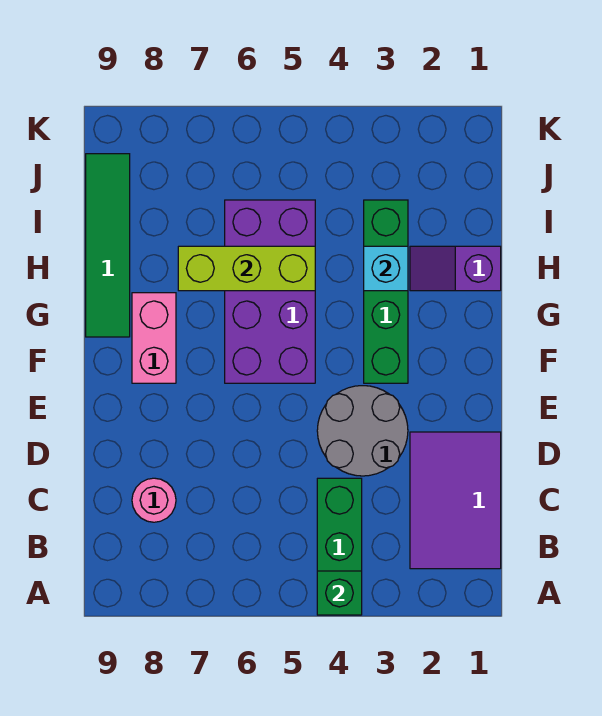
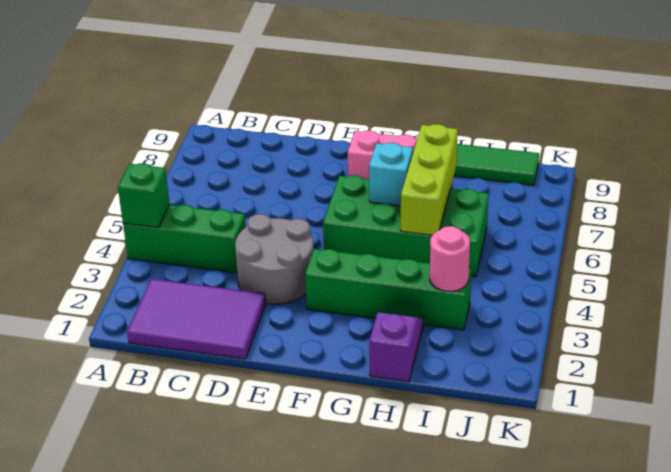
pink 1x1 round brick [132,478,176,522] -> pink 1x1 round brick moved to [430,226,470,291]
purple 2x4 brick [225,200,315,383] -> green 2x4 brick [323,175,489,277]
cyan 1x1 brick [364,246,408,291] -> cyan 1x1 brick moved to [369,143,413,206]

